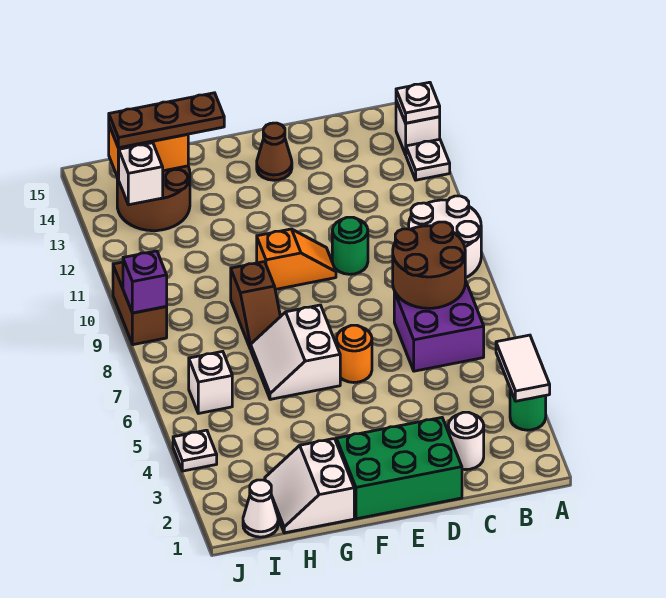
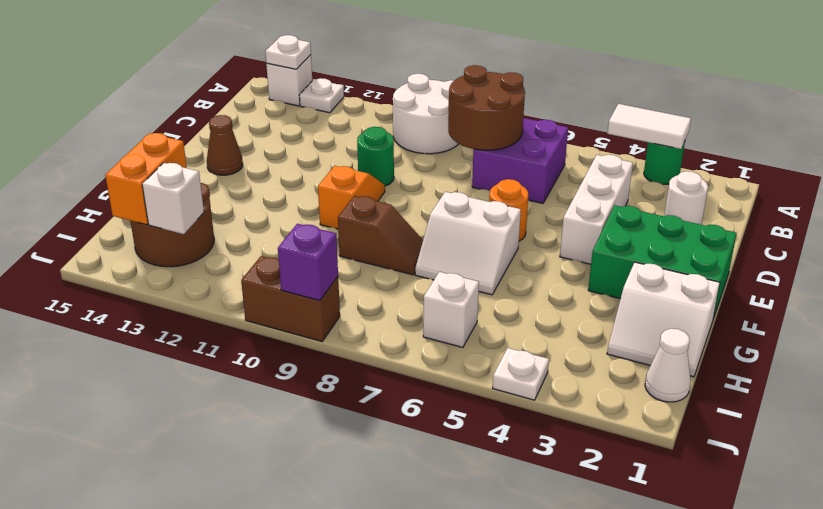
none -> white 1x3 brick [560,155,633,264]
green 2x3 brick [336,418,462,519] -> green 2x3 brick turned to [588,206,737,319]
brown 1x3 plate [109,93,224,148] -> none

